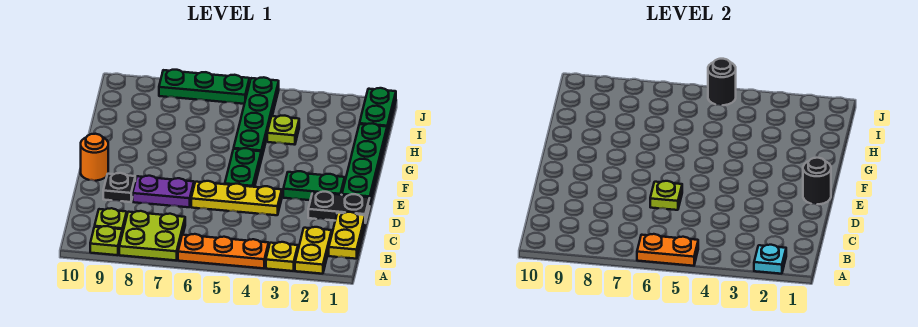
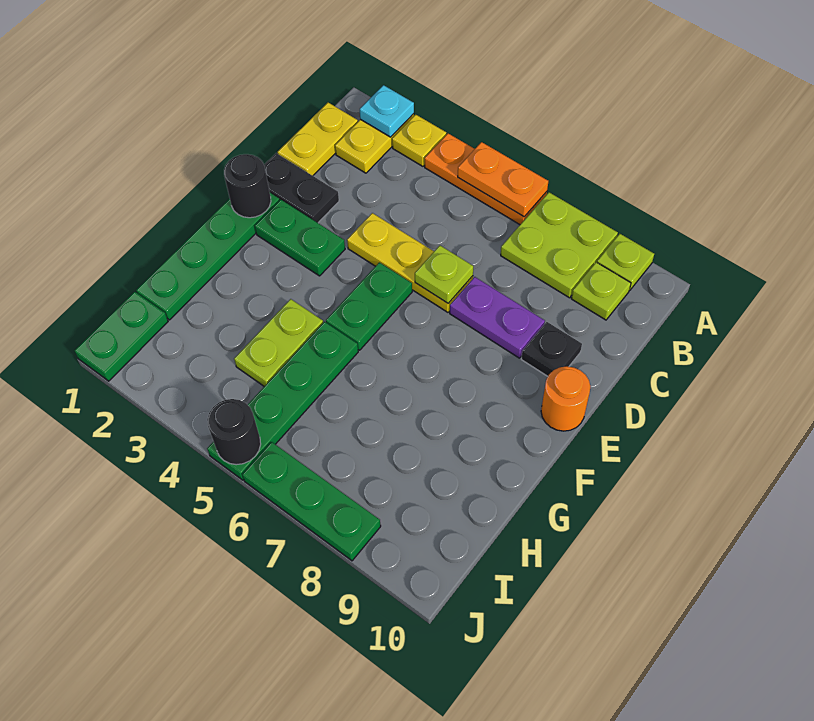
lime 1x1 plate [267,116,299,145] -> lime 1x2 plate [234,299,323,386]

